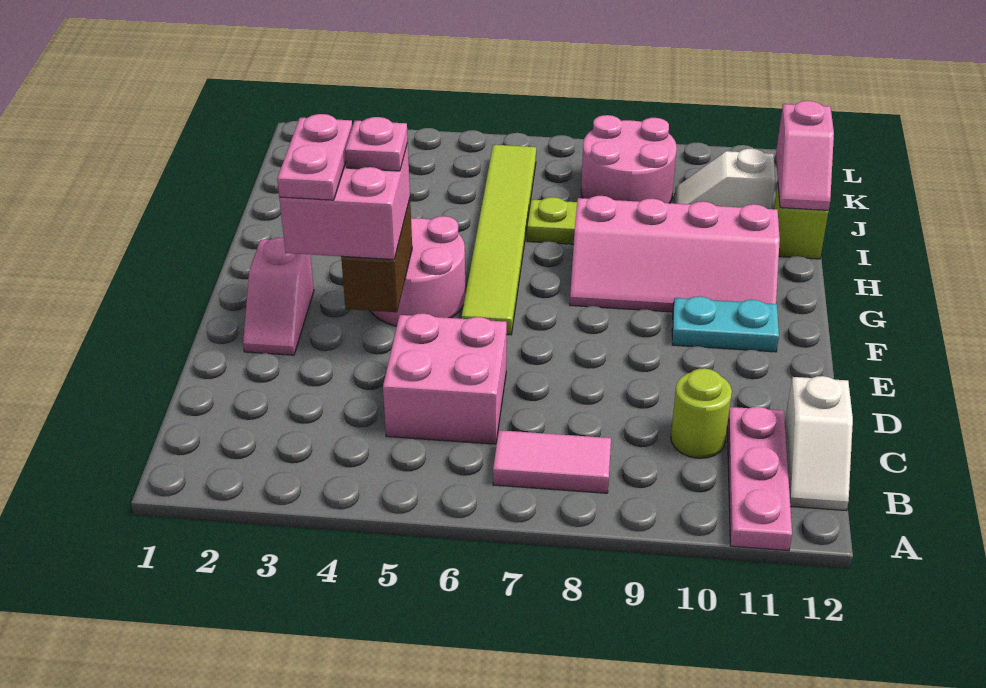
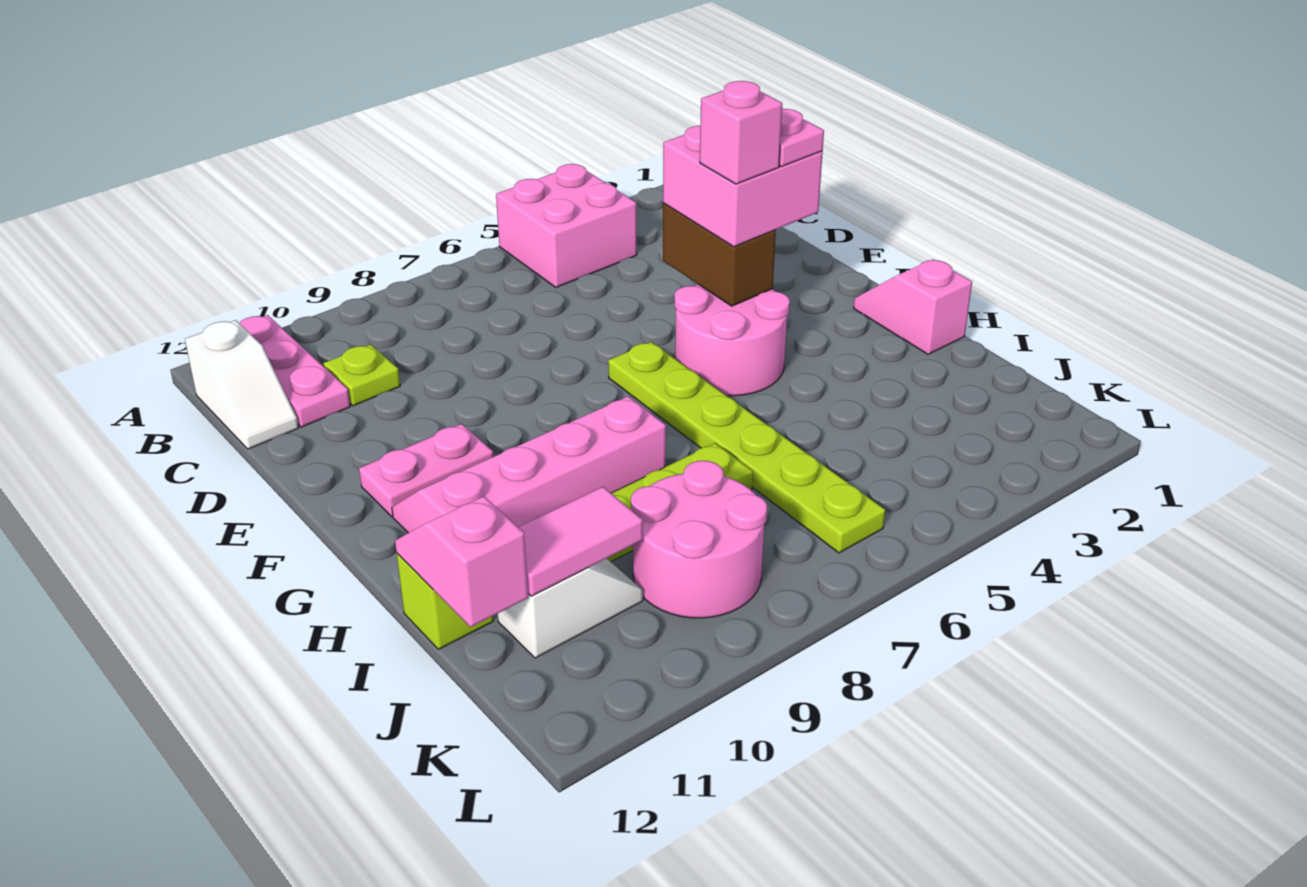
pink 1x2 tile [493,430,611,493] -> pink 1x2 tile moved to [519,487,643,596]
white 1x2 slope [785,376,853,510] -> white 1x2 slope turned to [185,320,299,449]
pink 2x2 brick [383,313,507,444] -> pink 2x2 brick moved to [496,164,637,287]
lime 1x1 round brick [671,368,732,458] -> lime 1x1 plate [323,344,400,406]
pink 1x2 slope [243,238,314,355] -> pink 1x2 slope moved to [854,259,972,354]
pink 1x1 plate [345,117,408,171] -> pink 1x1 brick [700,81,782,184]
lime 1x6 tile [462,145,536,335] -> lime 1x6 plate [608,342,885,553]
cyan 1x2 plate [672,296,779,352] -> pink 1x2 plate [359,424,494,516]

